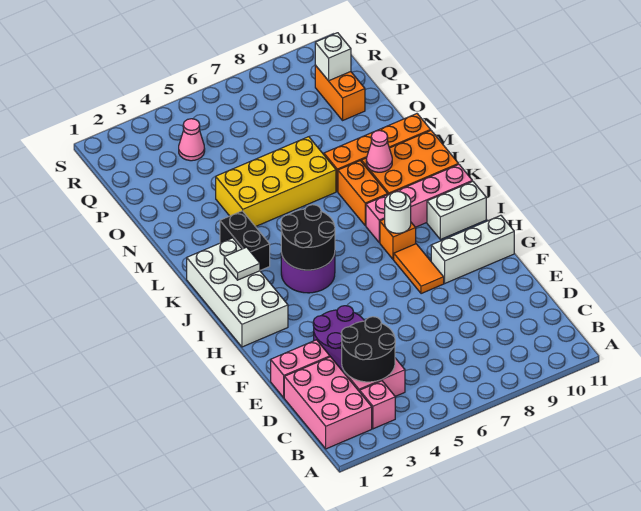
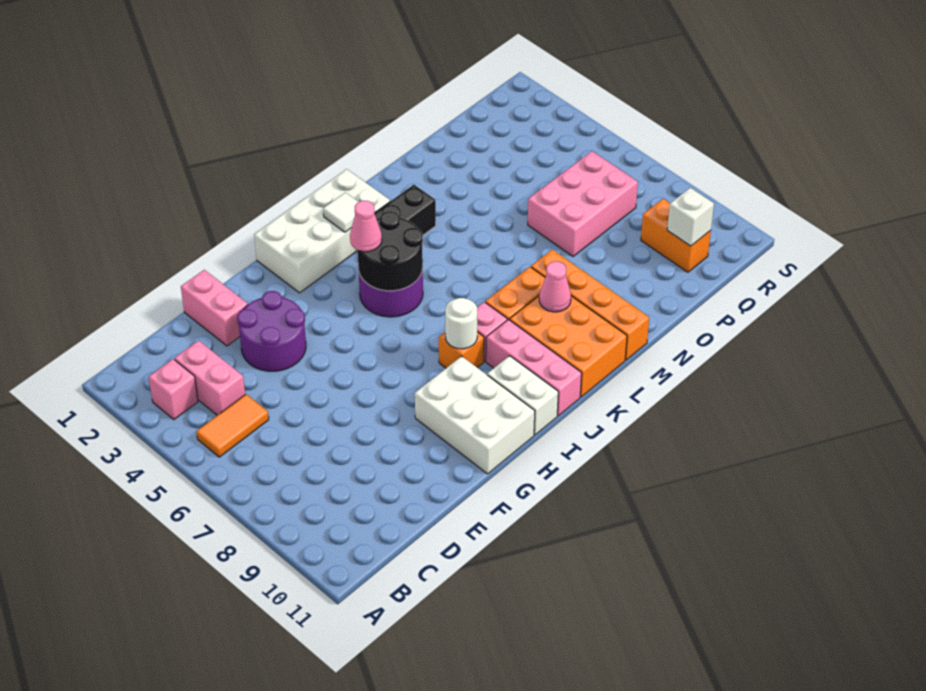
pink 2x3 brick [284,357,372,449] -> pink 2x3 brick moved to [528,151,638,256]
black 2x2 round brick [341,317,395,382] -> none
orange 1x2 tile [394,244,444,294] -> orange 1x2 tile moved to [196,394,269,457]
white 1x3 brick [431,215,514,283] -> white 2x3 brick [415,356,535,474]
yellow 2x4 brick [216,137,336,227] -> none
orange 1x2 brick [315,65,365,120] -> orange 1x2 brick turned to [641,199,711,272]
pink 1x1 cone [179,119,205,161] -> pink 1x1 cone moved to [350,201,382,252]

